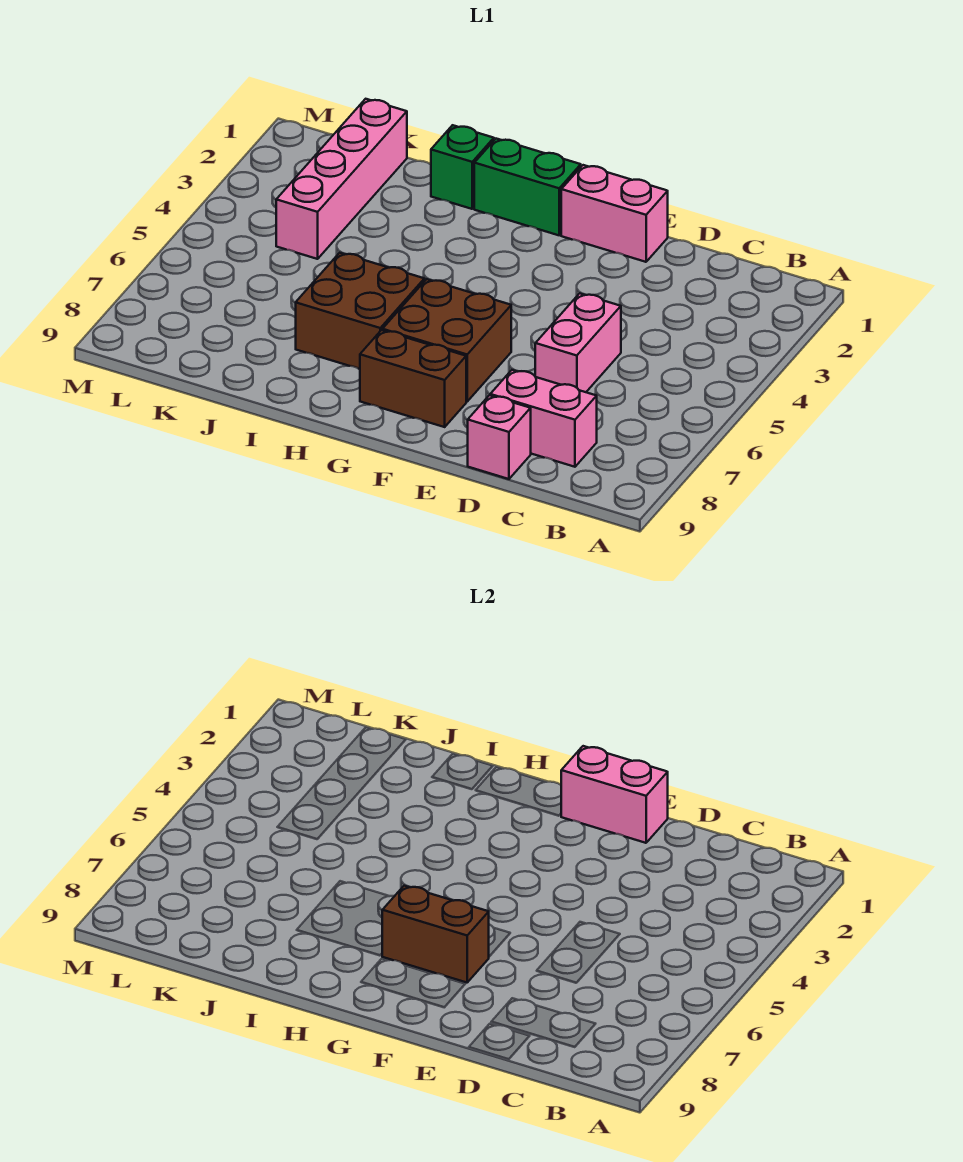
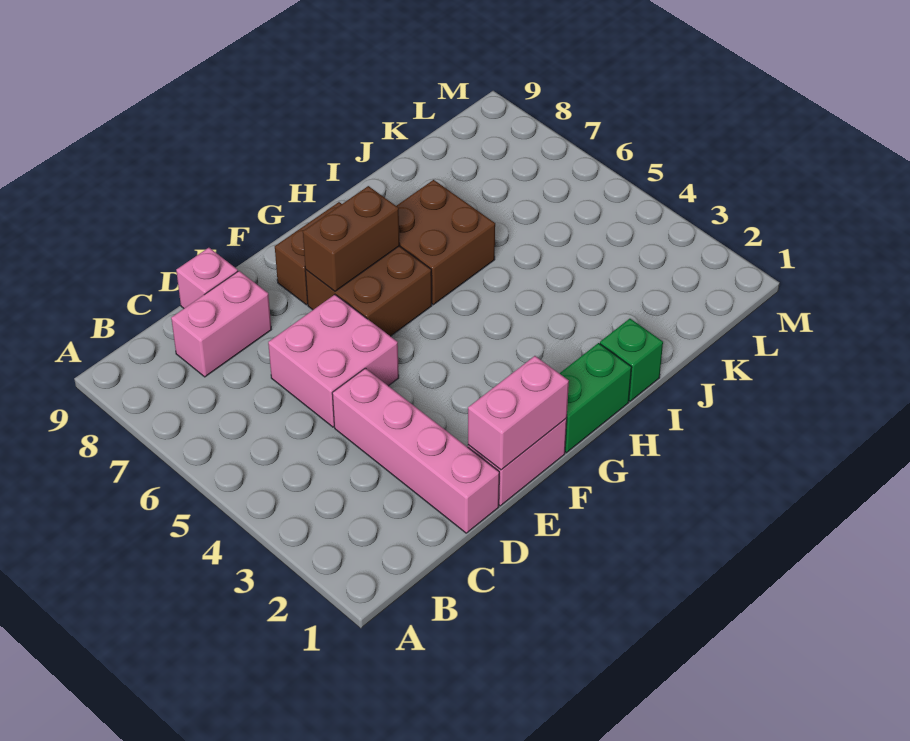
pink 1x2 brick [535,293,621,392] -> pink 2x2 brick [268,295,399,427]
pink 1x4 brick [276,99,407,259] -> pink 1x4 brick moved to [332,368,499,533]

